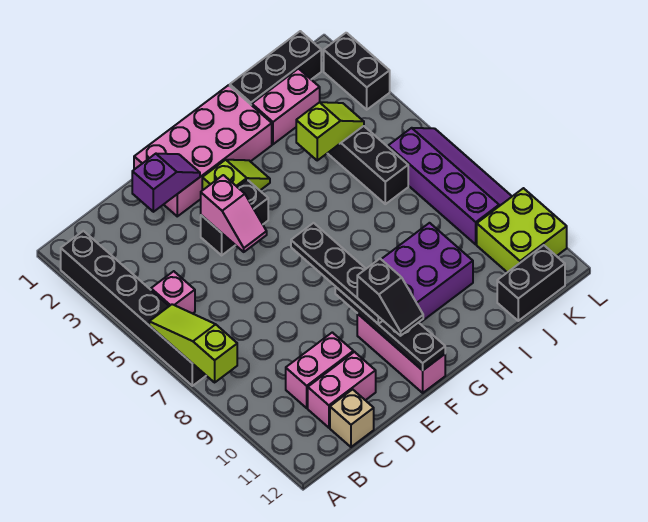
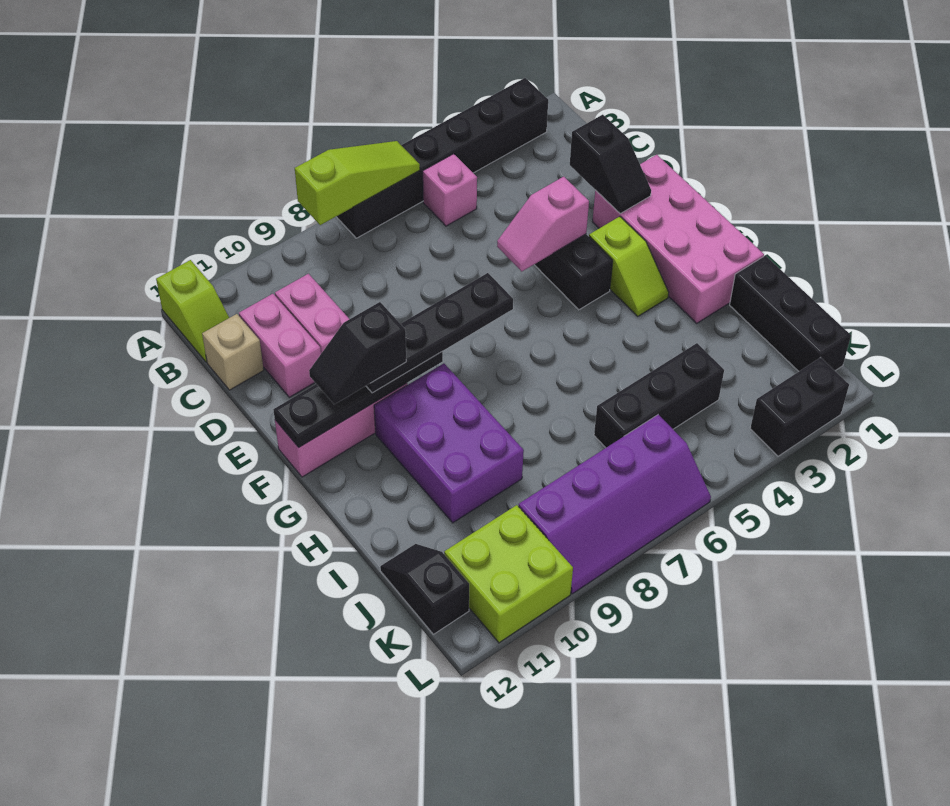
purple 1x2 slope [132,153,200,212] -> black 1x2 slope [570,115,651,213]
pink 1x2 brick [252,69,320,144] -> none
lime 1x2 slope [296,102,364,160] -> lime 1x2 slope moved to [156,260,229,362]
black 1x2 brick [497,245,565,321] -> black 1x2 slope [380,544,469,634]

